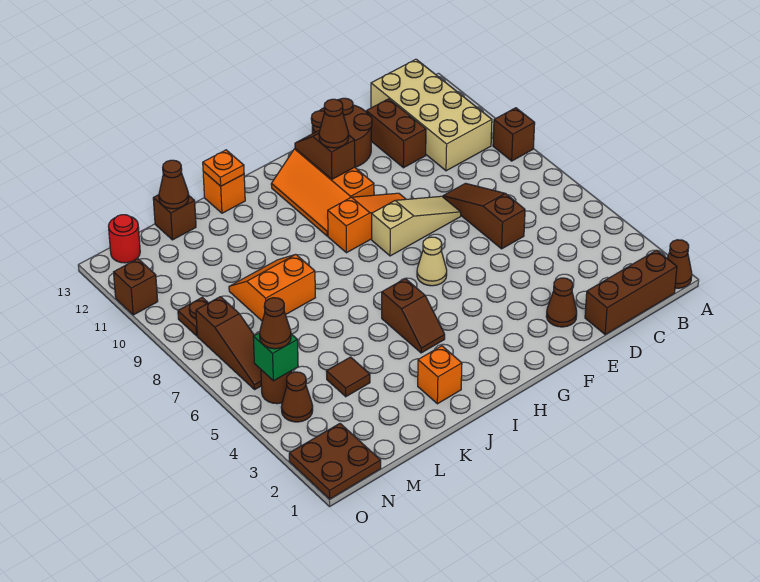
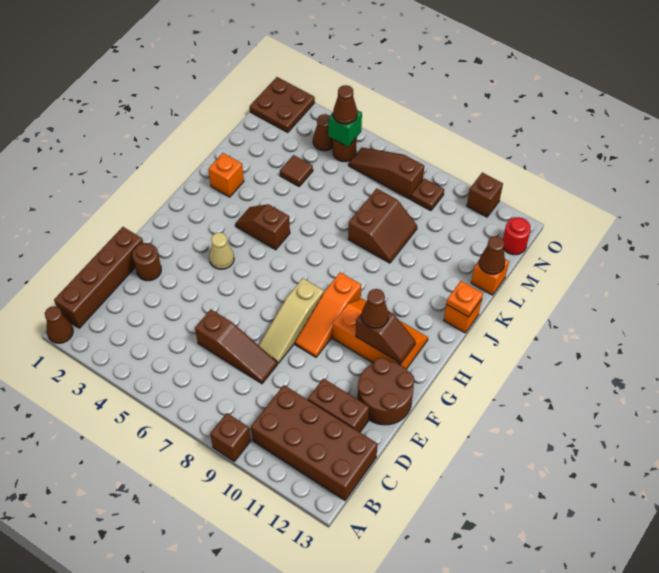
brown 1x3 brick [585,250,677,334] -> brown 1x4 brick [54,227,143,328]
tan 2x4 brick [371,59,492,171] -> brown 2x4 brick [251,385,378,500]
brown 1x1 cone [546,278,577,327] -> brown 1x1 round brick [132,243,161,281]
tan 1x1 cone [417,237,447,286] -> tan 1x1 cone moved to [209,232,234,269]
orange 2x2 slope [229,254,315,321] -> brown 2x2 slope [348,188,417,263]
brown 1x1 brick [153,195,196,240] -> orange 1x1 brick [471,259,509,295]

